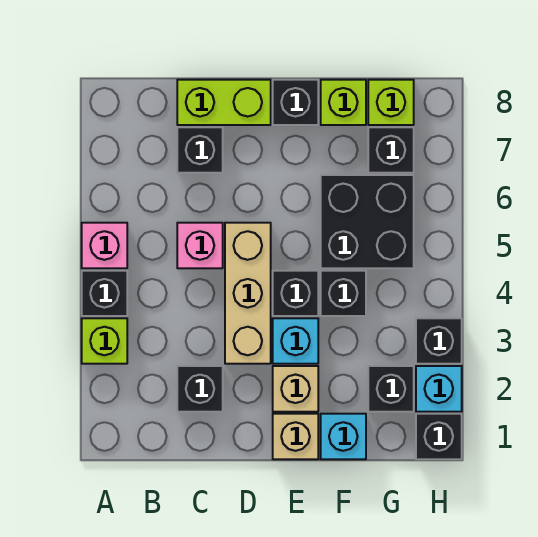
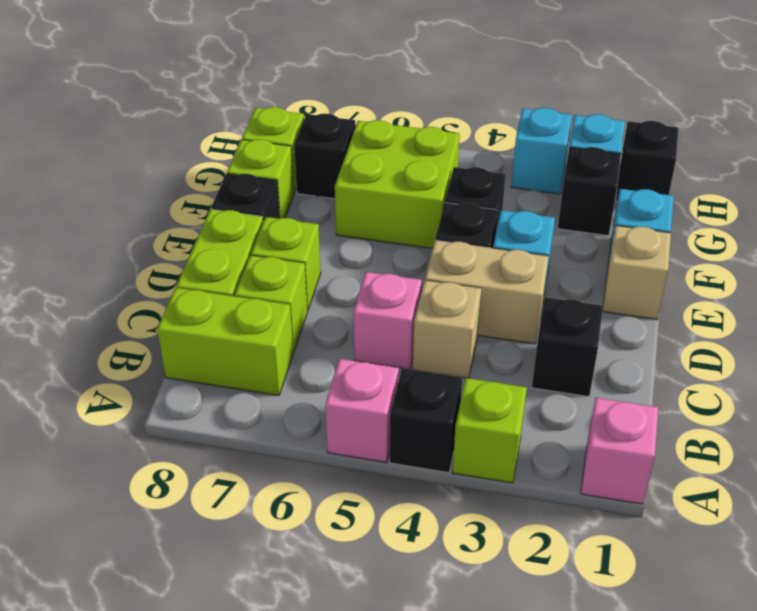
none -> pink 1x1 brick [581,398,658,504]
none -> lime 1x2 brick [157,288,293,396]
black 1x1 brick [177,127,223,173] -> lime 1x1 brick [235,255,307,352]
tan 1x3 brick [225,223,271,364] -> tan 1x2 brick [425,240,549,344]
none -> lime 1x1 brick [251,217,321,310]
tan 1x1 brick [273,366,318,412] -> tan 1x1 brick moved to [413,280,481,378]
black 2x2 brick [321,175,414,268] -> lime 2x2 brick [335,120,460,249]
black 1x1 brick [416,318,462,364] -> cyan 1x1 brick [511,108,572,194]

